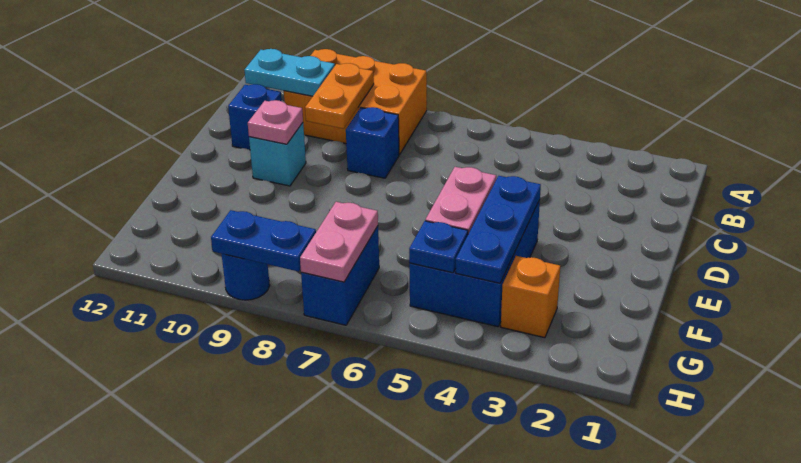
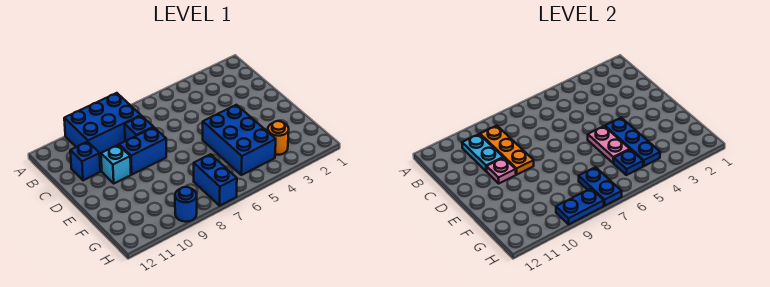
orange 2x3 brick [284,49,427,154] -> blue 2x3 brick [64,93,141,154]
orange 1x2 plate [305,63,374,129] -> orange 1x3 plate [480,126,534,174]
cyan 1x2 plate [244,49,335,96] -> cyan 1x2 plate turned to [462,134,503,171]
none -> blue 1x2 brick [119,127,166,174]
orange 1x1 brick [501,256,560,338] -> orange 1x1 round brick [268,121,289,155]
pink 1x2 plate [300,202,378,282] -> blue 1x2 plate [579,167,622,206]

